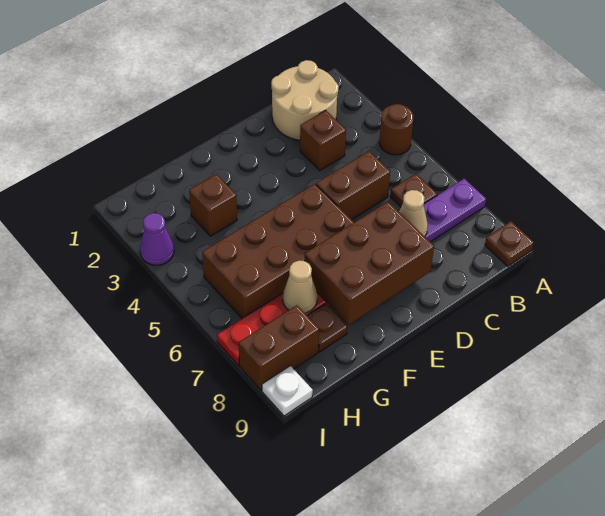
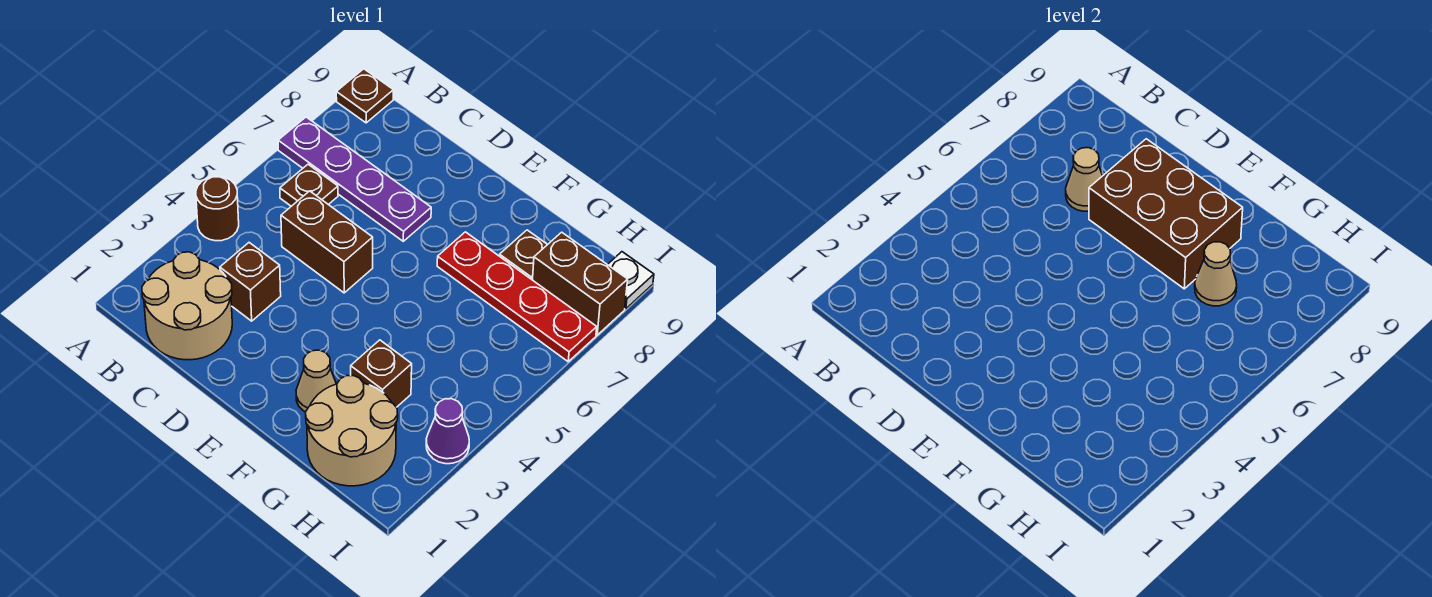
brown 2x4 brick [202,184,354,318] -> none
none -> tan 1x1 cone [296,350,336,412]
none -> tan 2x2 round brick [306,376,398,486]

